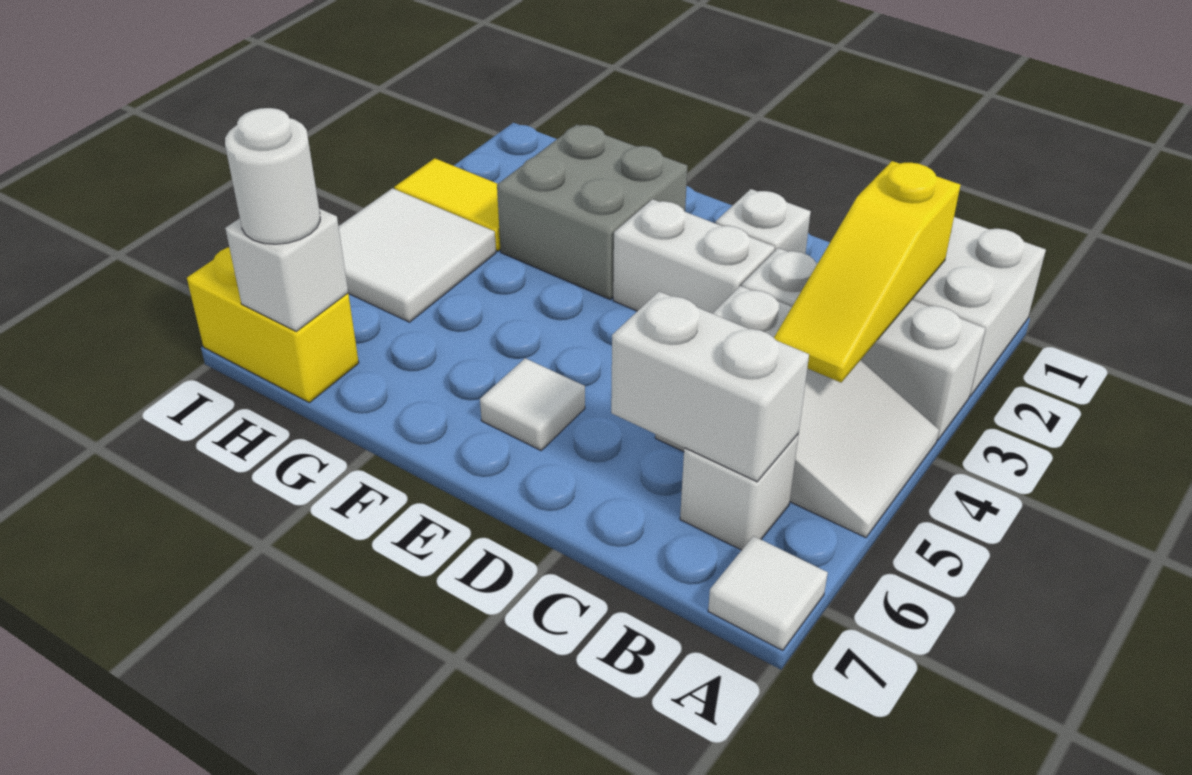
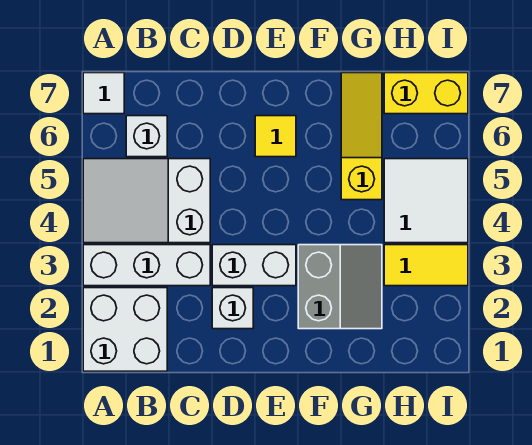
yellow 1x3 slope [774,161,960,382] -> yellow 1x3 slope moved to [341,73,382,200]
white 1x2 brick [611,291,809,482] -> none
white 1x1 tile [480,358,585,450] -> yellow 1x1 tile [255,116,296,157]
grey 2x2 brick [497,125,687,299] -> grey 2x2 slope [298,245,382,329]
white 1x1 brick [225,209,348,331] -> none
white 1x1 round brick [225,108,320,244] -> none

